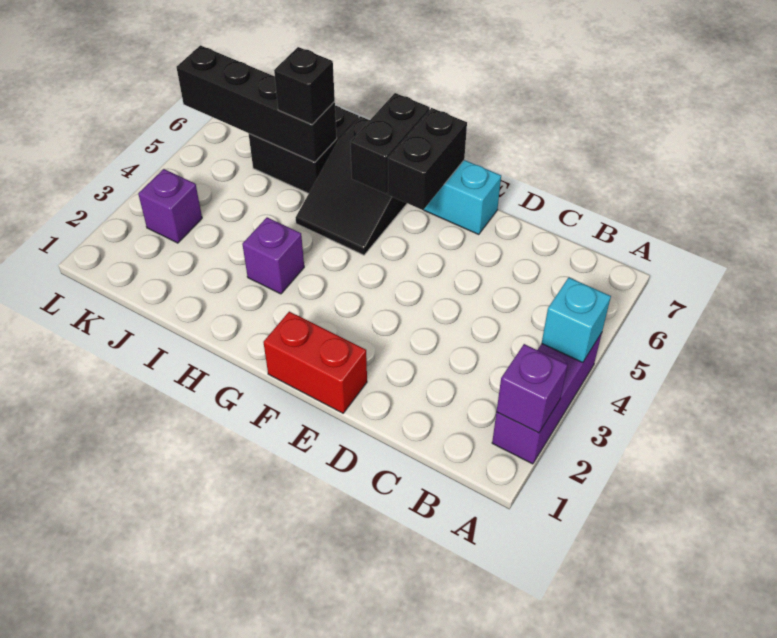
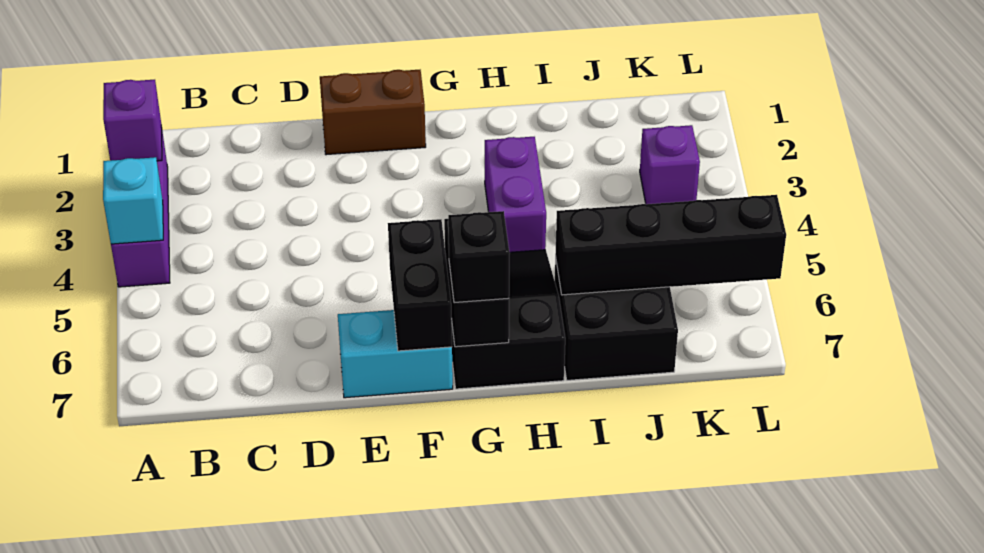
red 1x2 brick [263,312,367,413] -> brown 1x2 brick [320,70,426,155]
purple 1x1 brick [242,217,304,294] -> purple 1x2 brick [485,137,546,252]
black 1x1 brick [274,47,335,124] -> black 1x1 brick moved to [448,211,510,303]

